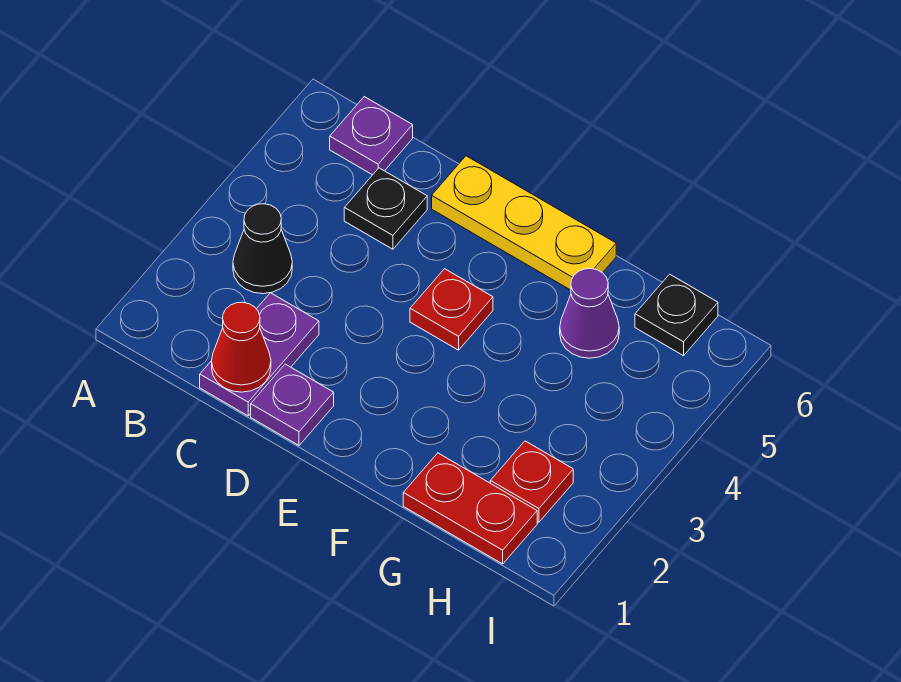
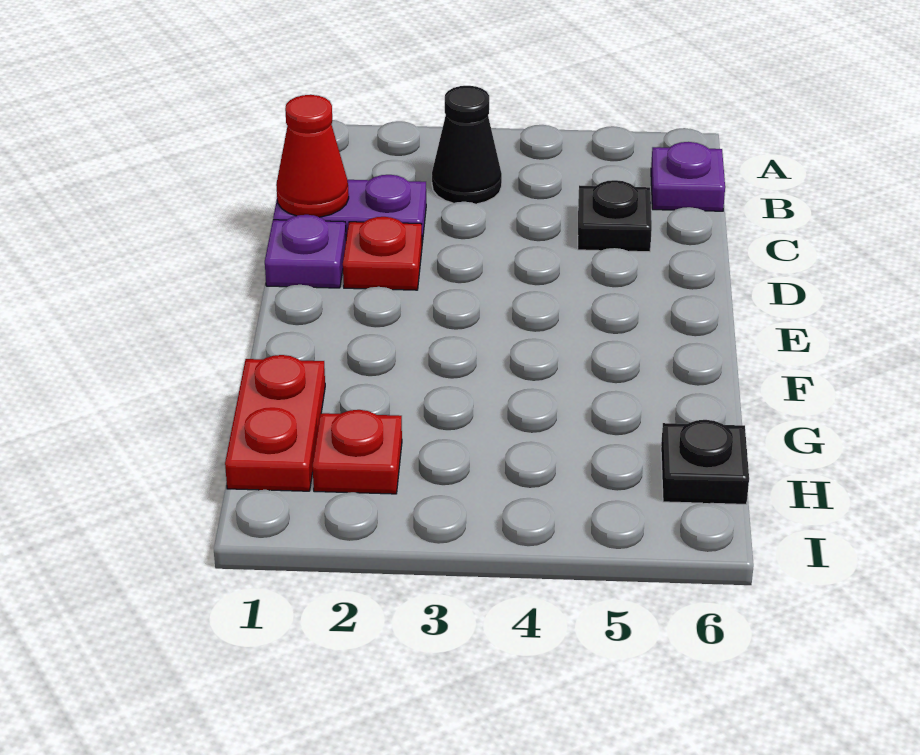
yellow 1x3 plate [432,156,616,290] -> none
red 1x1 plate [410,269,493,350] -> red 1x1 plate moved to [343,217,422,290]
purple 1x1 cone [560,269,619,358] -> none

